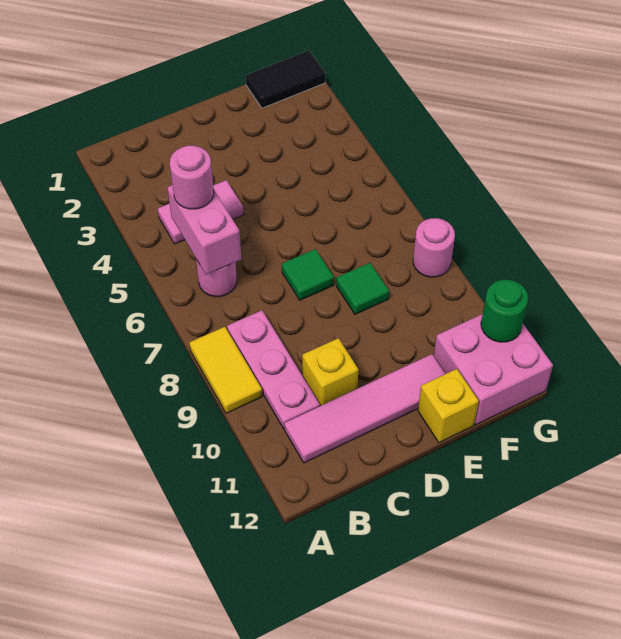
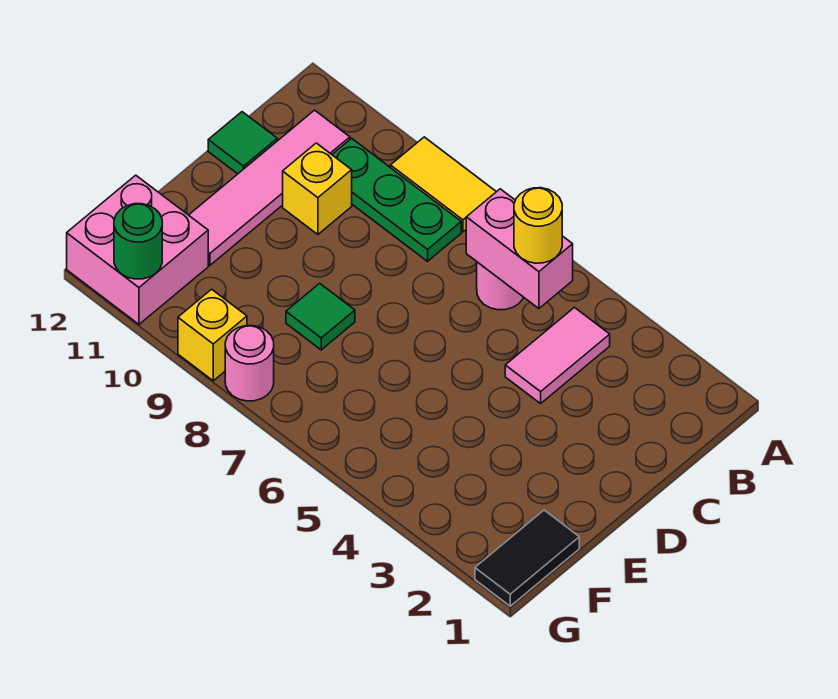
pink 1x1 round brick [170,146,214,209] -> yellow 1x1 round brick [514,188,562,263]
pink 1x3 plate [227,310,320,429] -> green 1x3 plate [332,138,461,261]
green 1x1 tile [282,249,334,300] -> green 1x1 tile moved to [208,112,277,174]
yellow 1x1 brick [418,369,479,442] -> yellow 1x1 brick moved to [178,289,247,381]

